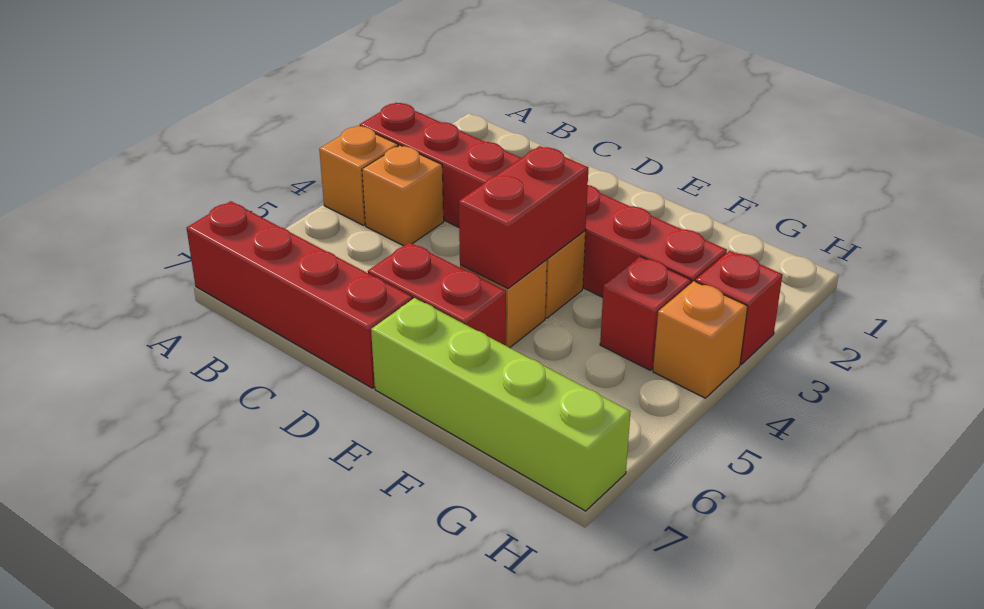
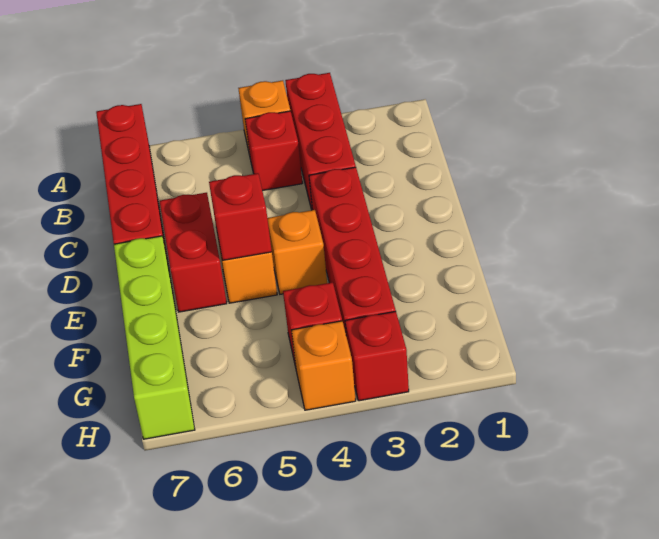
orange 1x1 brick [362,145,444,246] -> red 1x1 brick [245,111,303,191]
red 1x2 brick [459,146,588,288] -> red 1x1 brick [209,173,272,260]

